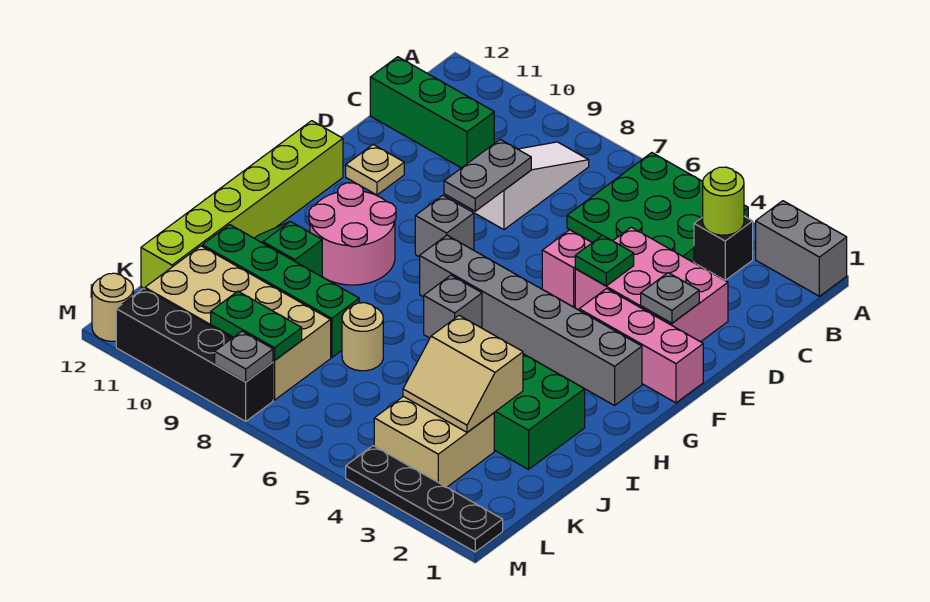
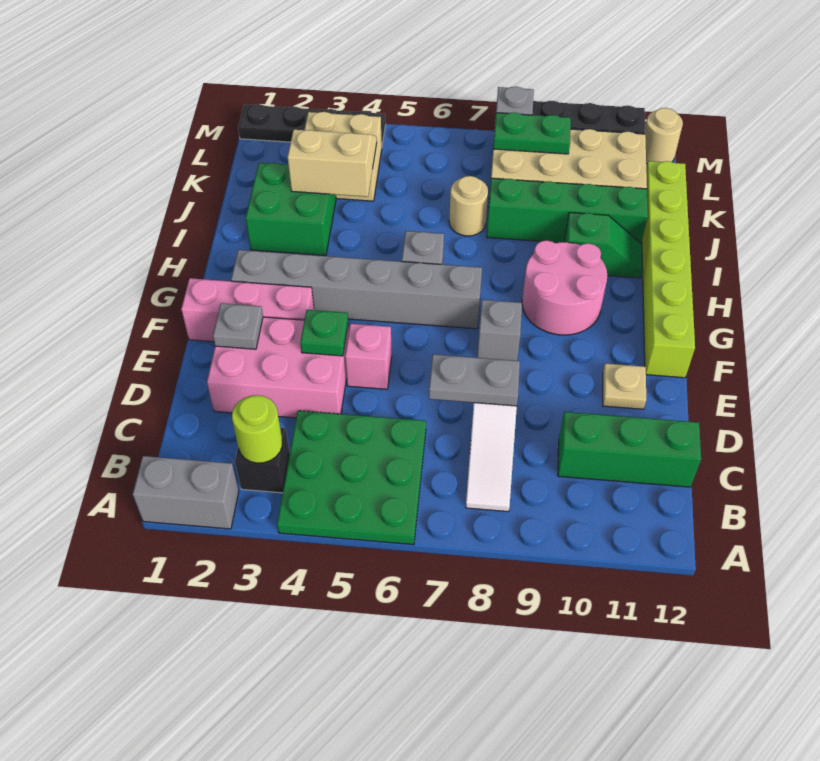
grey 1x2 plate [444,140,531,211] -> grey 1x2 plate turned to [429,354,520,406]

